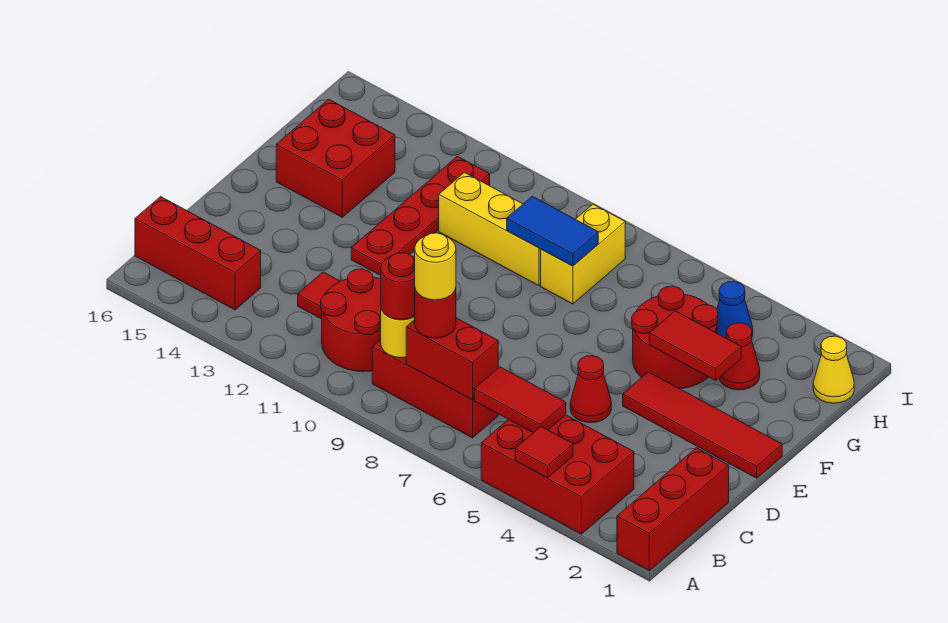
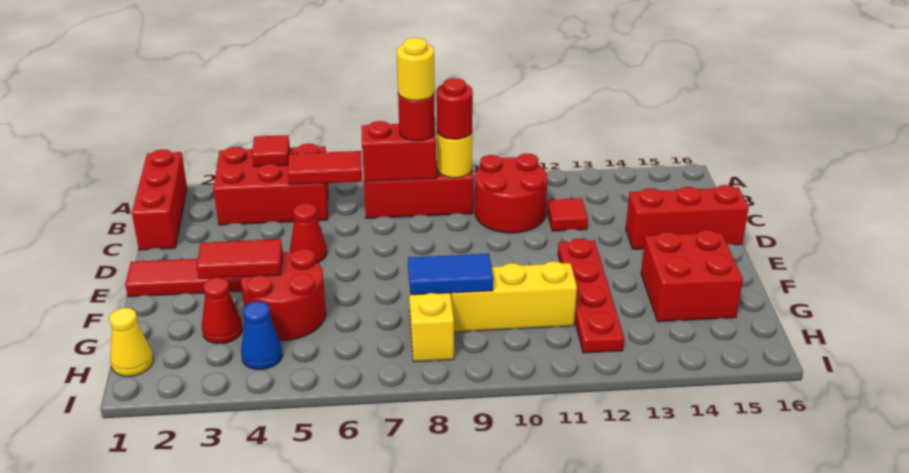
red 1x3 brick [135,197,261,310] -> red 1x3 brick moved to [626,185,749,249]

